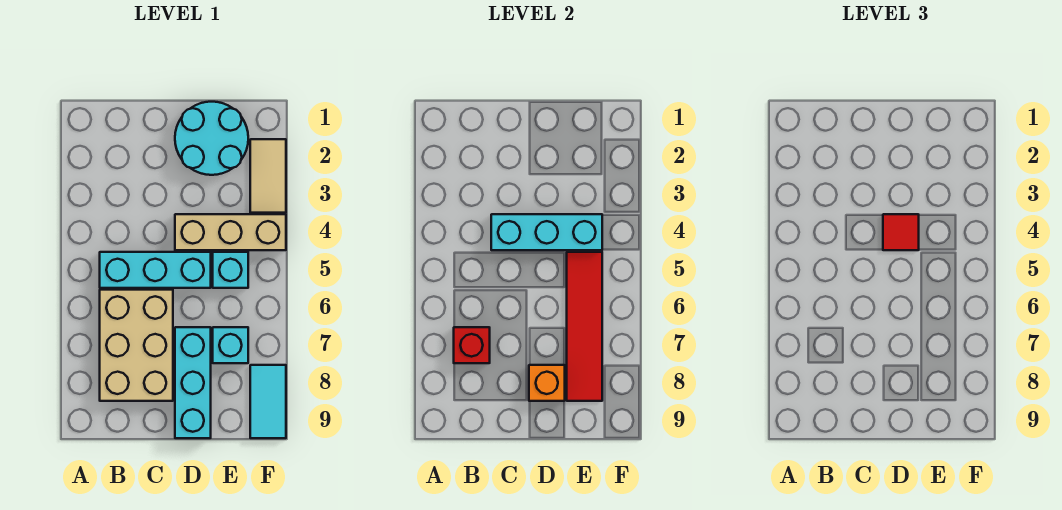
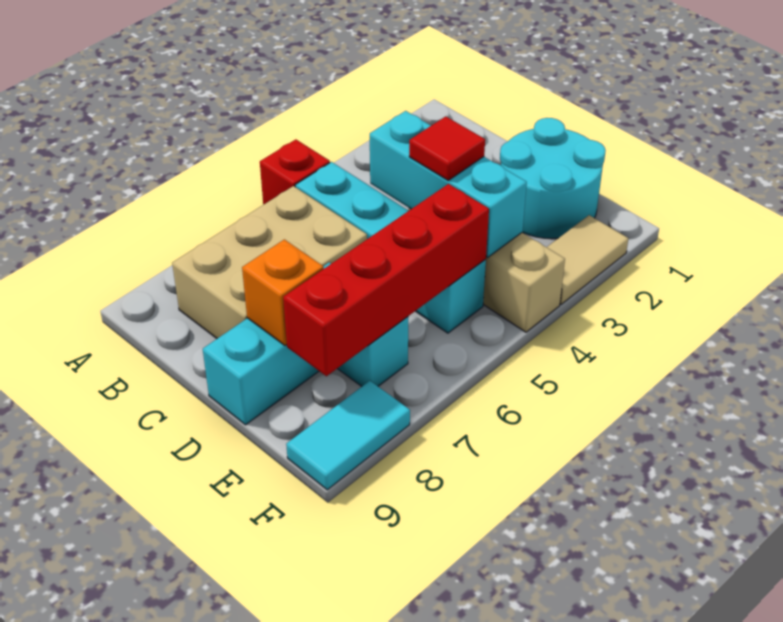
red 1x1 brick [454,327,490,363] -> red 1x1 brick moved to [260,139,330,205]
red 1x4 tile [567,252,602,401] -> red 1x4 brick [283,184,489,376]

